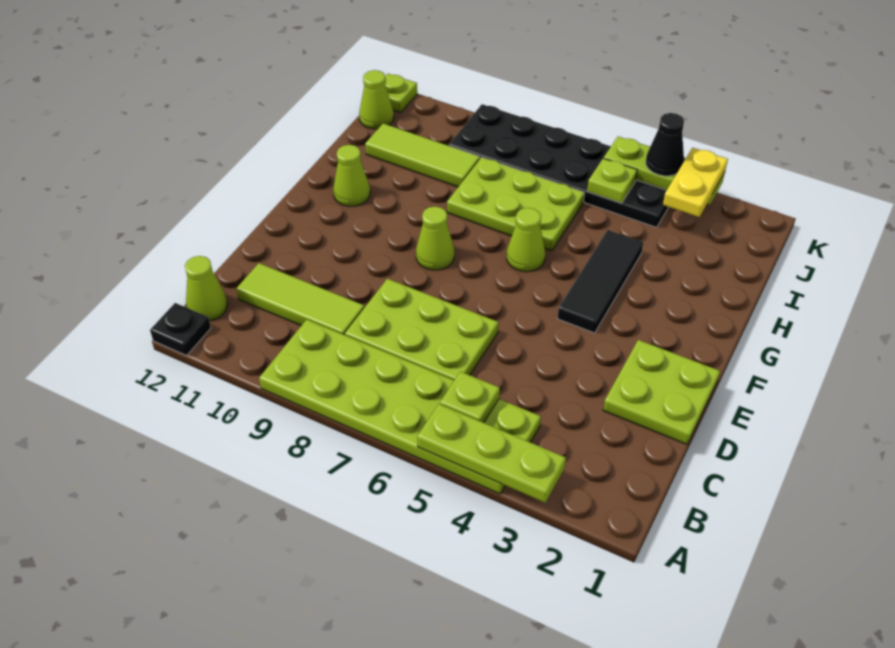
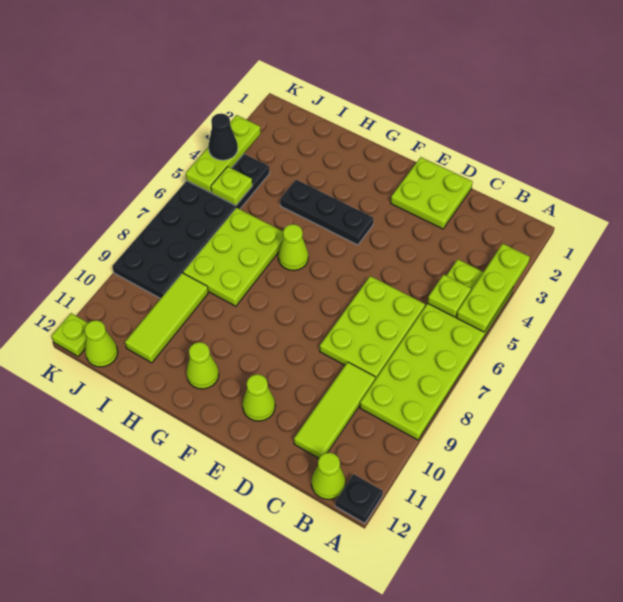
black 1x3 tile [557,230,643,333] -> black 1x3 plate [280,180,374,245]
lime 1x1 cone [416,206,454,270] -> lime 1x1 cone moved to [242,374,275,421]
yellow 1x2 plate [663,148,728,217] -> none

